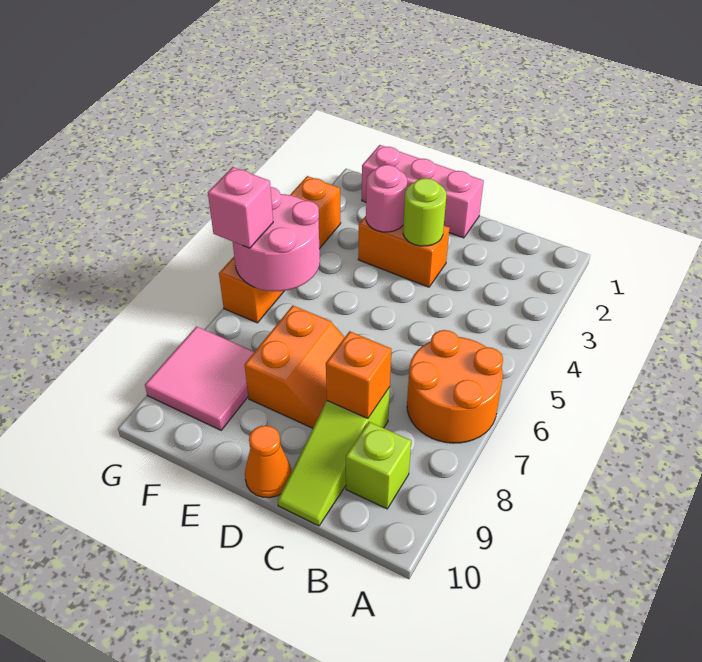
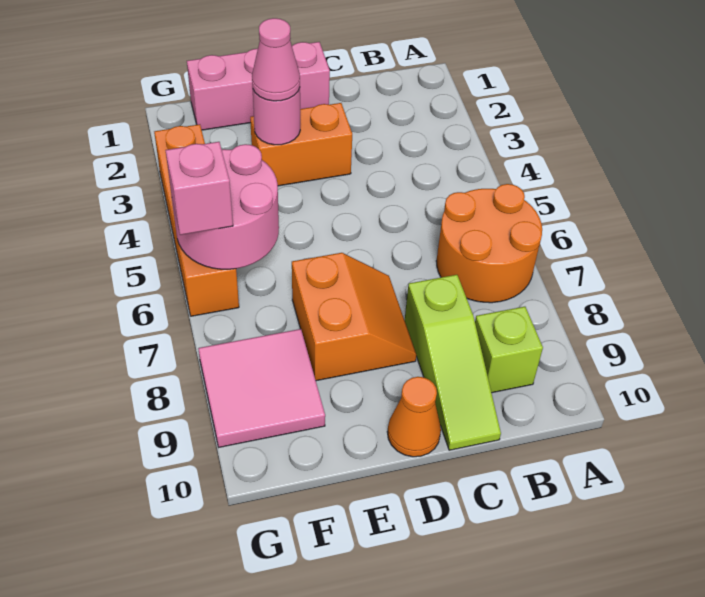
orange 1x1 brick [326,331,392,418] -> none
lime 1x1 round brick [403,178,446,246] -> none
none -> pink 1x1 cone [252,18,300,101]

